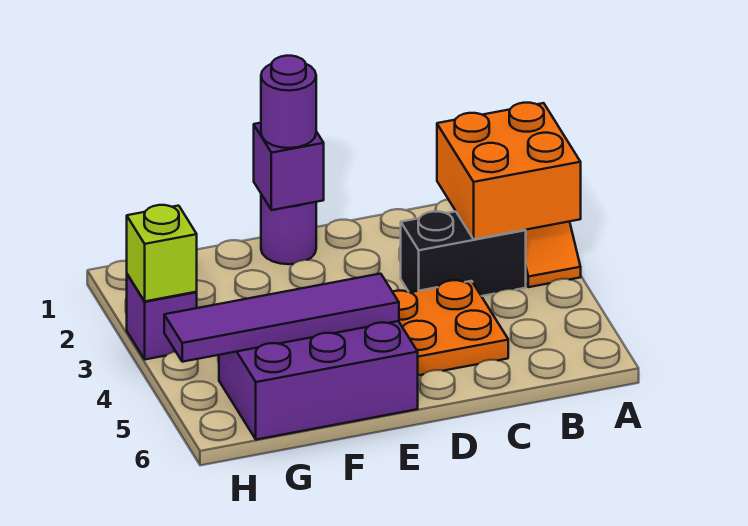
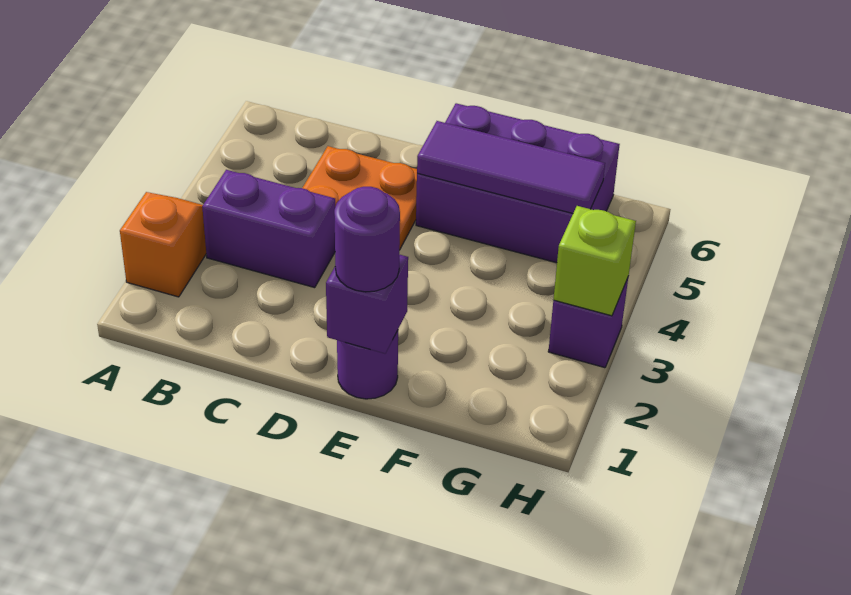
orange 2x2 brick [437,103,581,239] -> none
black 1x2 brick [401,211,526,296] -> purple 1x2 brick [202,170,335,288]
purple 1x4 tile [164,274,399,362] -> purple 1x3 tile [417,121,605,213]

